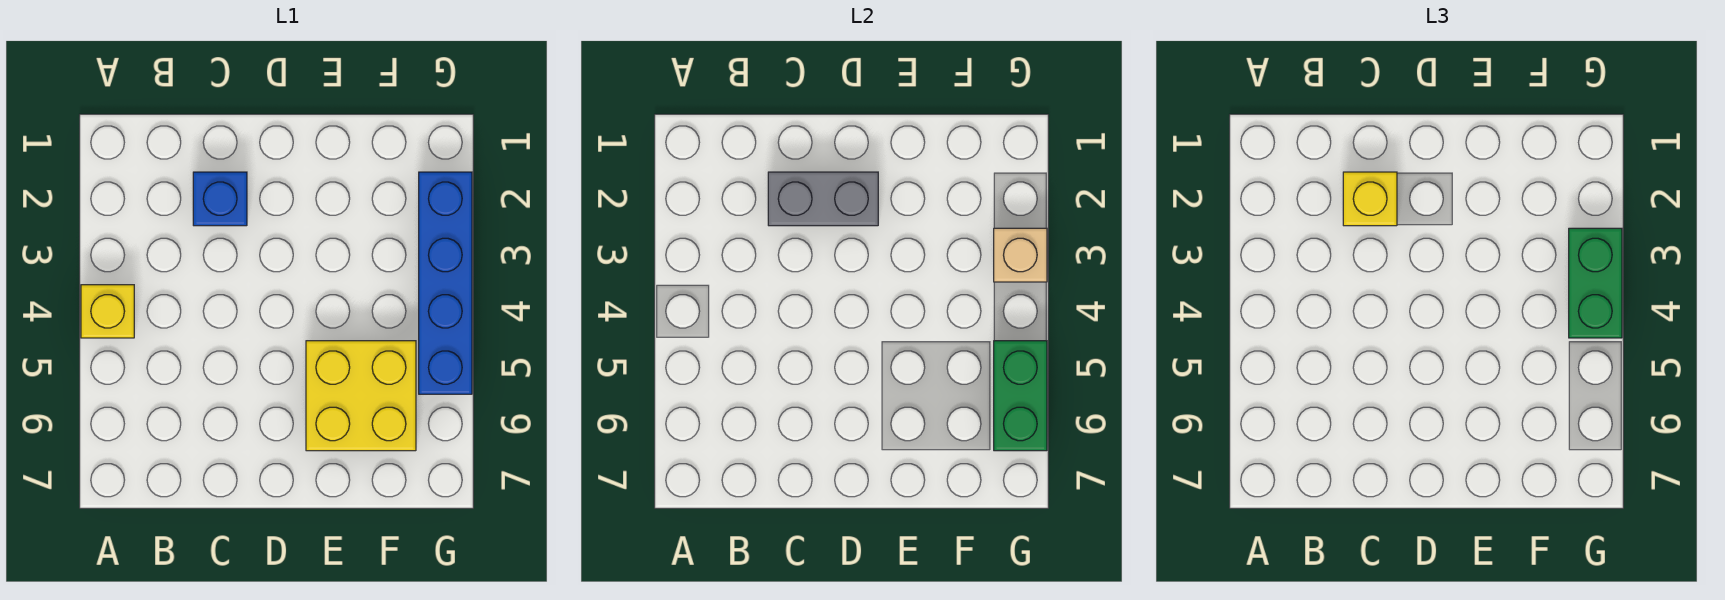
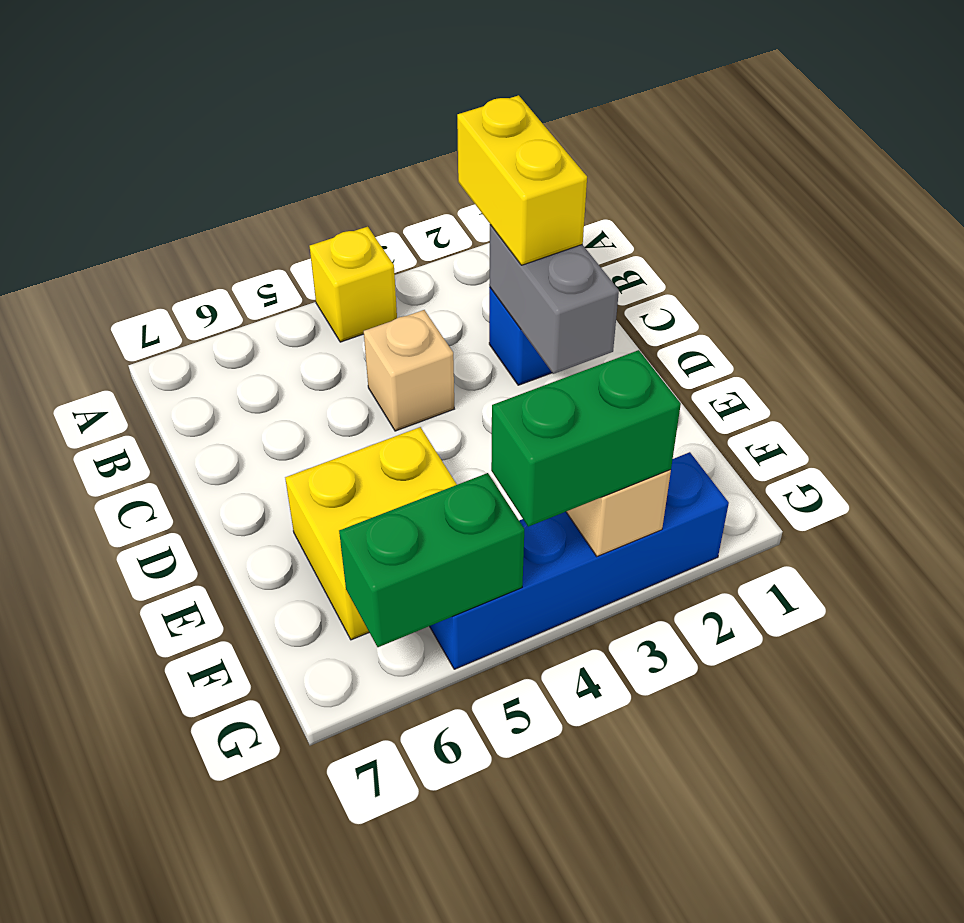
yellow 1x1 brick [1343,172,1397,226] -> yellow 1x2 brick [457,95,587,265]
none -> tan 1x1 brick [364,310,454,431]

